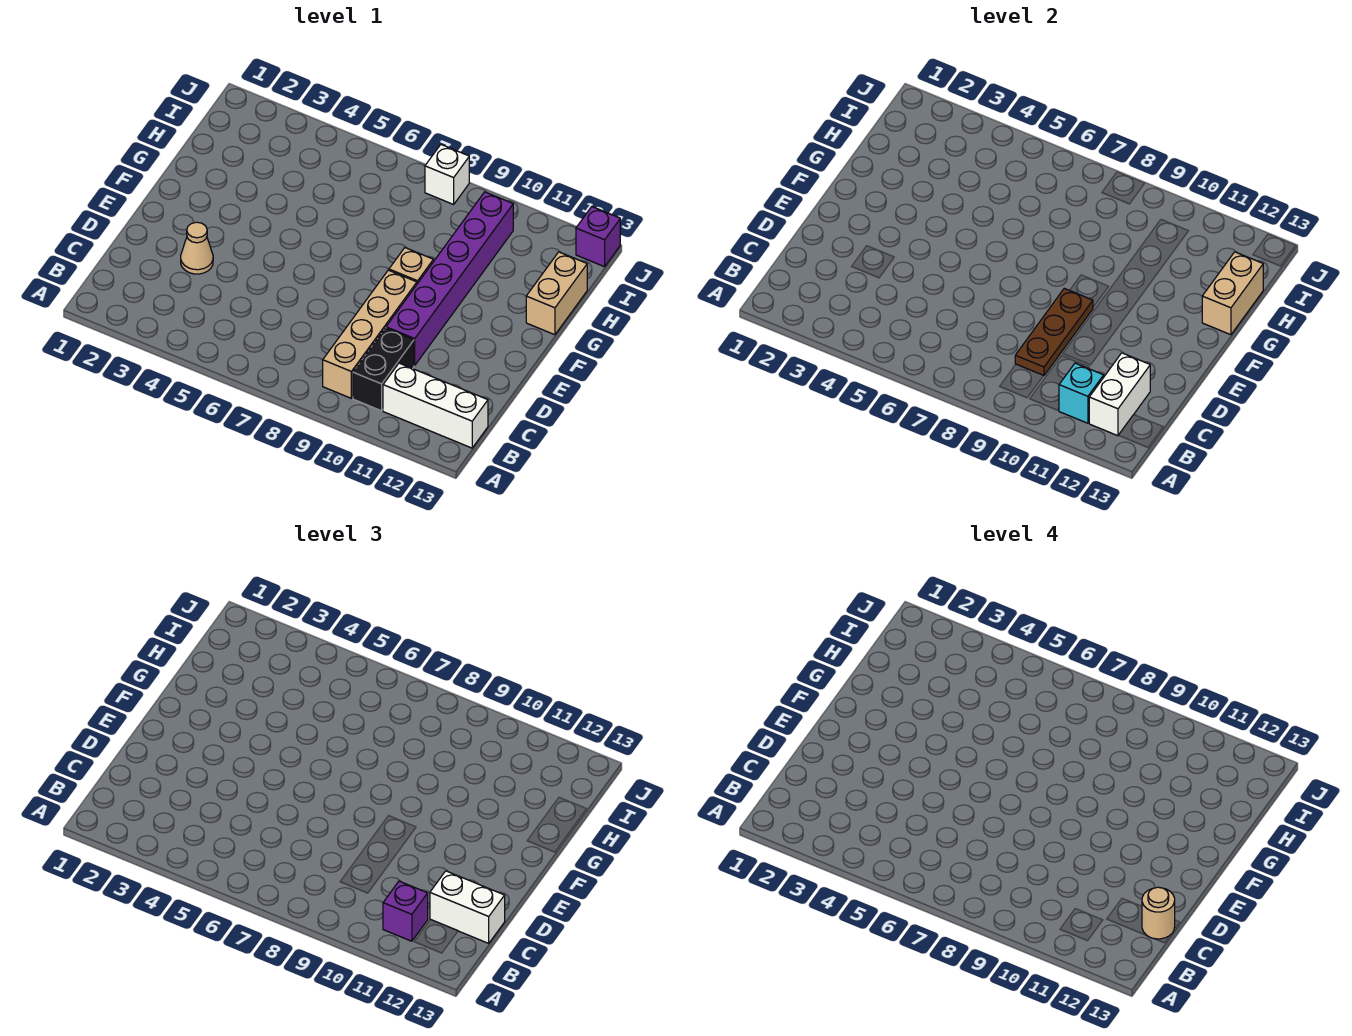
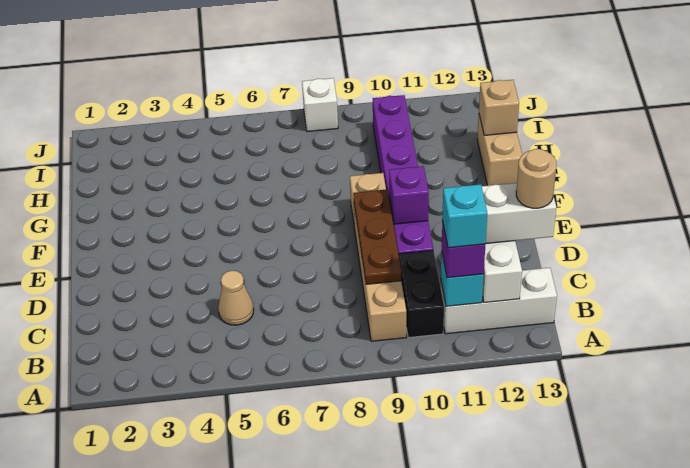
none -> cyan 1x1 brick [442,184,487,248]
tan 1x1 cone [181,222,213,274] -> tan 1x1 cone moved to [218,271,254,325]
tan 1x2 brick [1202,252,1263,335] -> tan 1x1 brick [479,80,519,135]
purple 1x1 brick [576,207,620,267] -> purple 1x1 brick moved to [389,166,429,224]

